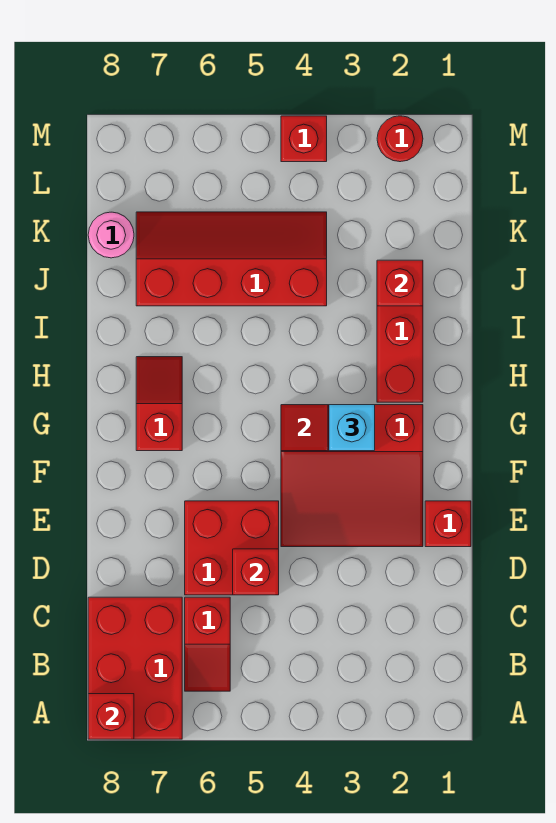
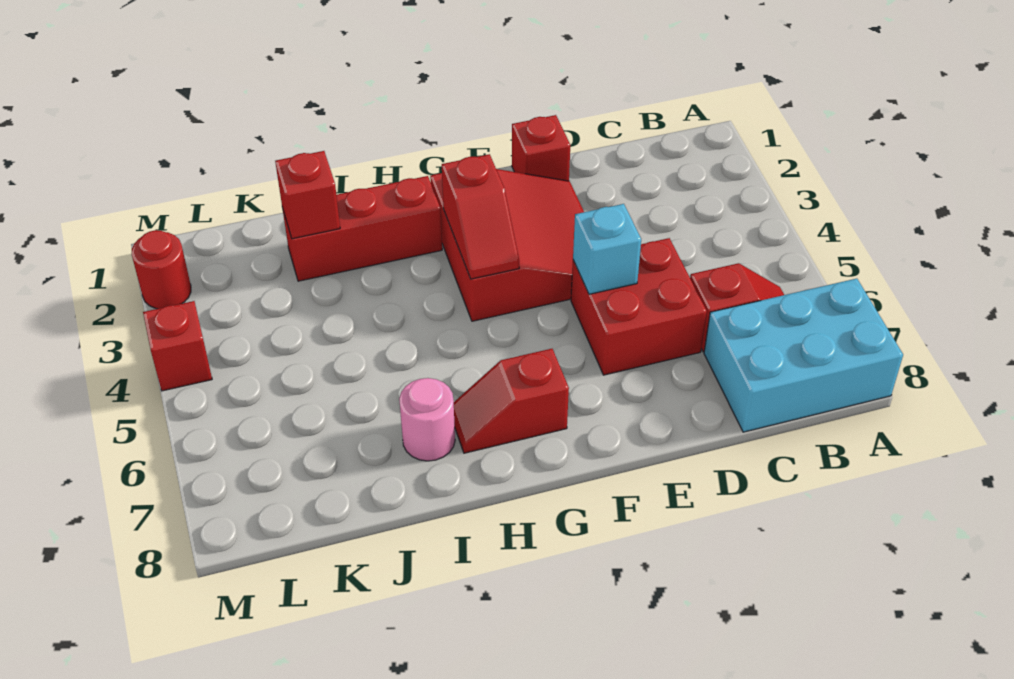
red 2x3 brick [88,597,182,739] -> cyan 2x3 brick [704,279,903,432]
red 1x1 brick [88,694,134,739] -> none
red 1x1 brick [233,549,279,595] -> none
cyan 1x1 brick [329,405,375,451] -> cyan 1x1 brick moved to [573,204,641,294]
red 2x4 slope [136,212,327,306] -> none
pink 1x1 round brick [88,212,134,258] -> pink 1x1 round brick moved to [399,378,455,461]

